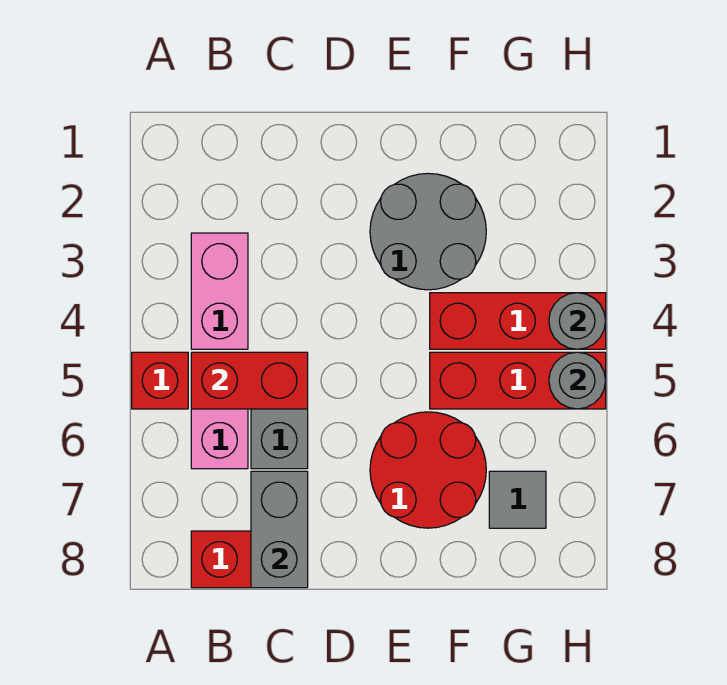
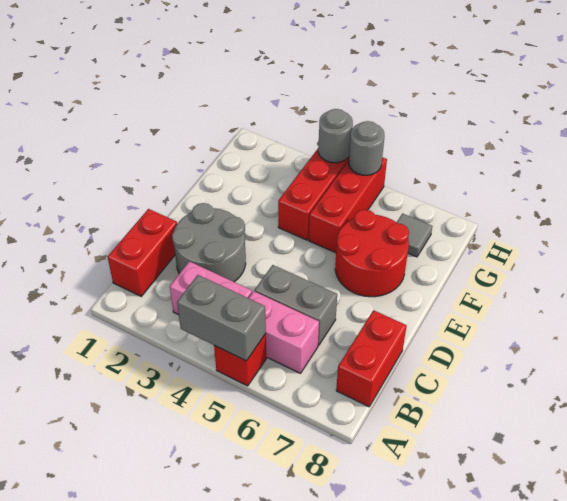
red 1x2 brick [191,352,308,409] -> red 1x2 brick moved to [108,209,177,296]
grey 1x2 brick [251,471,308,588] -> grey 1x2 brick moved to [177,275,266,361]
grey 2x2 round brick [370,173,486,290] -> grey 2x2 round brick moved to [172,203,246,282]

